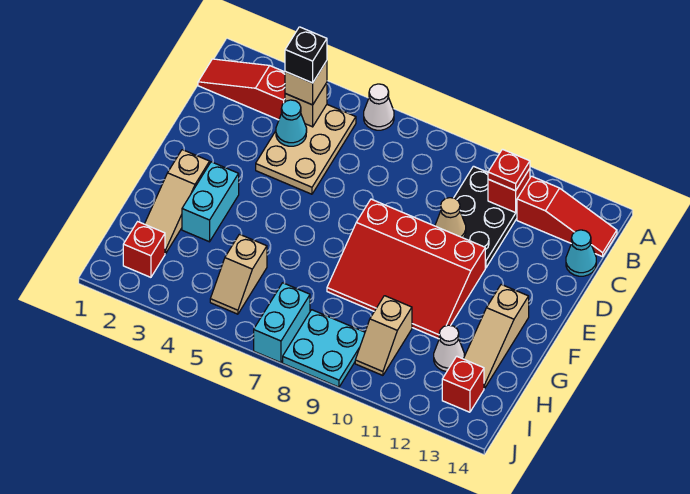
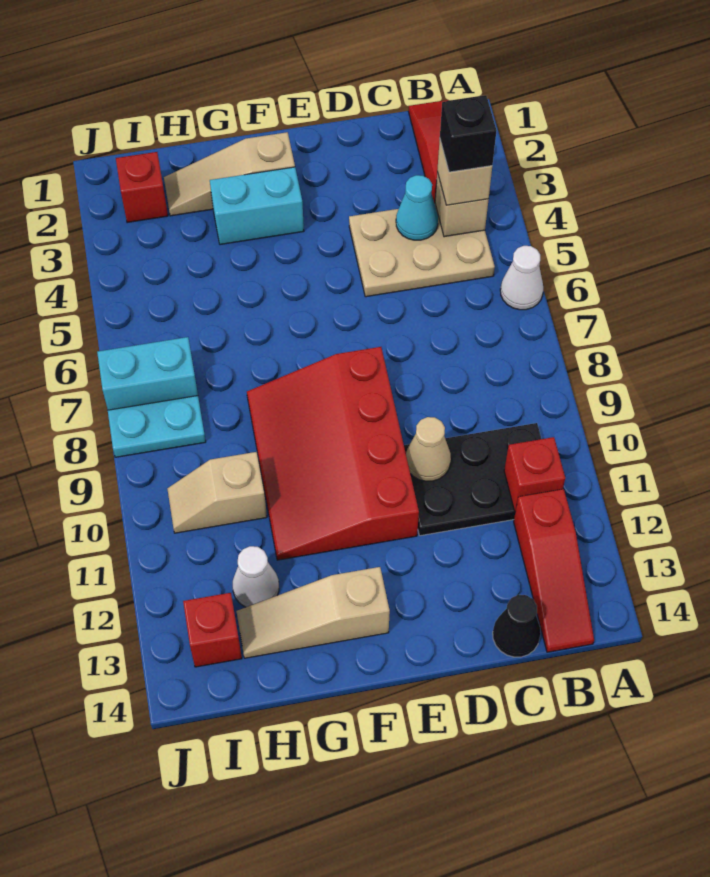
red 1x1 plate [488,149,530,191] -> none
cyan 1x1 cone [566,230,596,276] -> black 1x1 cone [493,595,541,657]
tan 1x2 slope [210,234,267,314] -> none
cyan 2x2 plate [283,310,365,387] -> cyan 1x2 plate [108,396,206,457]

